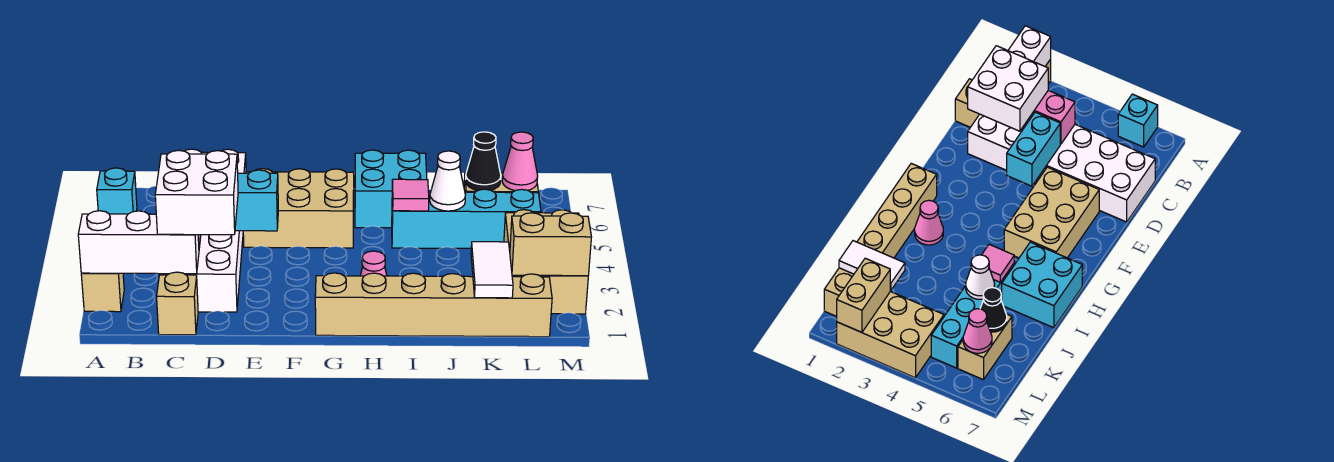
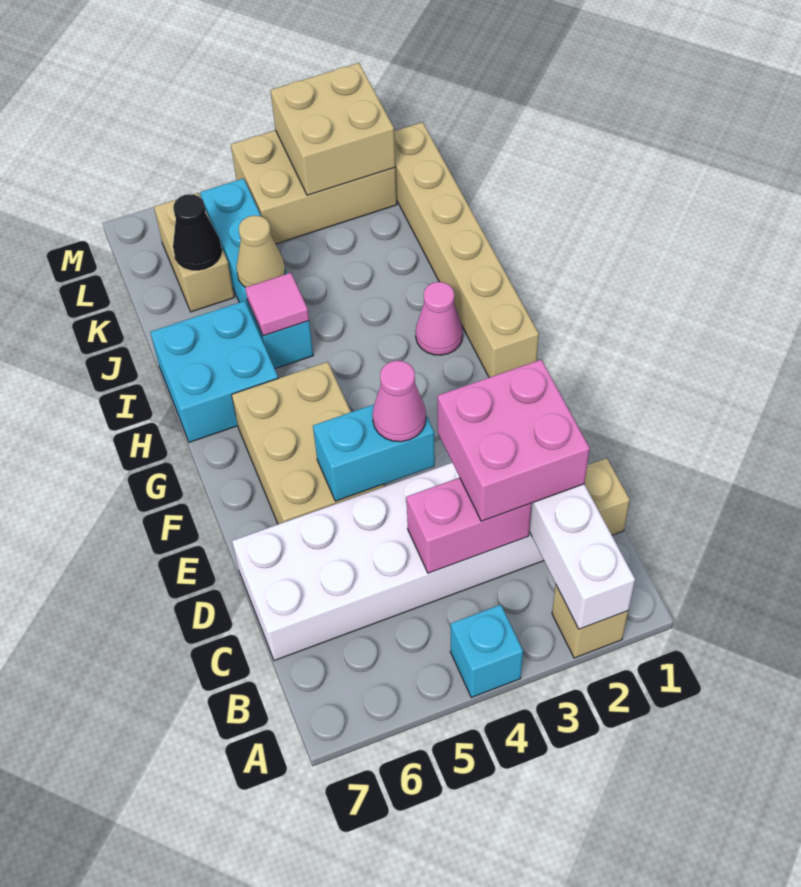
cyan 1x1 brick [97,168,137,214] -> cyan 1x1 brick moved to [450,605,523,697]
white 2x2 brick [155,150,238,235] -> pink 2x2 brick [438,360,590,521]
cyan 1x2 brick [235,170,278,231] -> cyan 1x2 brick turned to [313,404,435,501]
white 1x1 cone [430,151,465,211] -> tan 1x1 cone [236,215,285,287]
white 1x2 tile [471,242,513,298] -> none
tan 1x2 brick [510,213,591,276] -> tan 2x2 brick [270,63,395,195]
pink 1x1 cone [502,132,538,191] -> pink 1x1 cone moved to [372,361,426,442]

